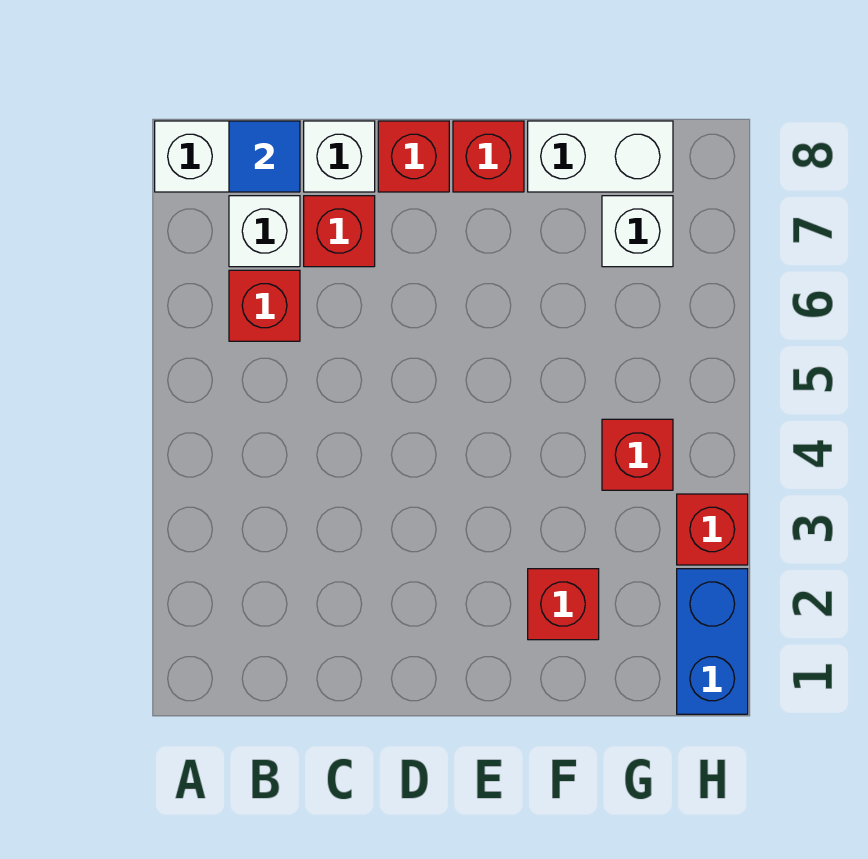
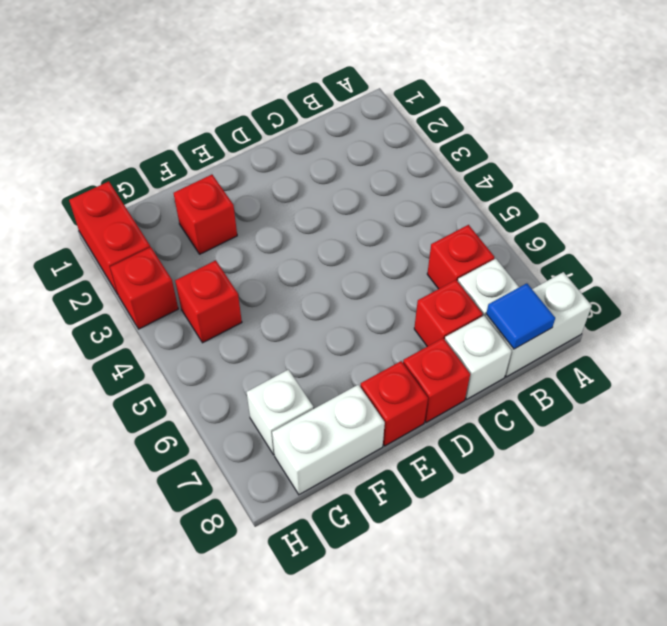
blue 1x2 brick [677,569,748,714] -> red 1x2 brick [69,181,150,294]

